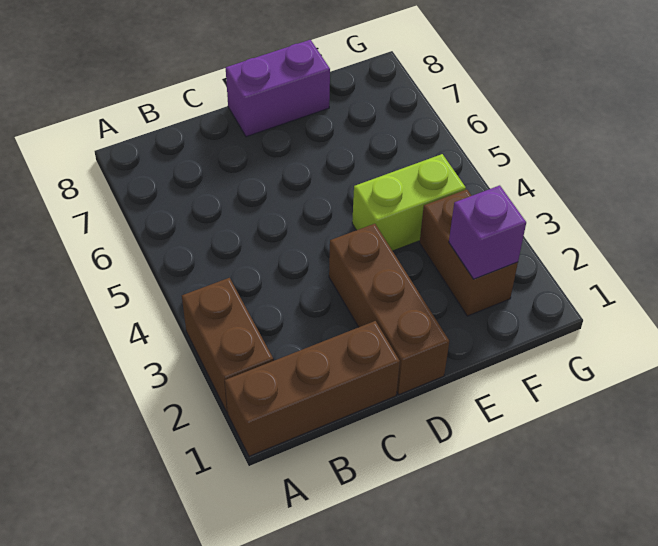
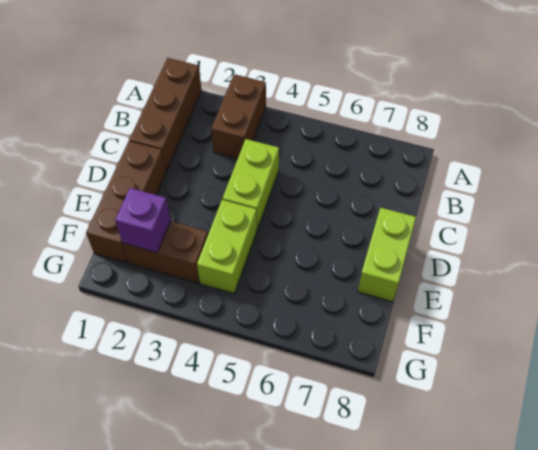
brown 1x2 brick [182,278,273,412] -> brown 1x2 brick turned to [211,74,266,159]
none -> lime 1x2 brick [222,139,279,229]
brown 1x3 brick [329,224,449,395] -> brown 1x3 brick turned to [86,141,166,263]
purple 1x2 brick [226,40,330,137] -> lime 1x2 brick [358,208,416,302]

